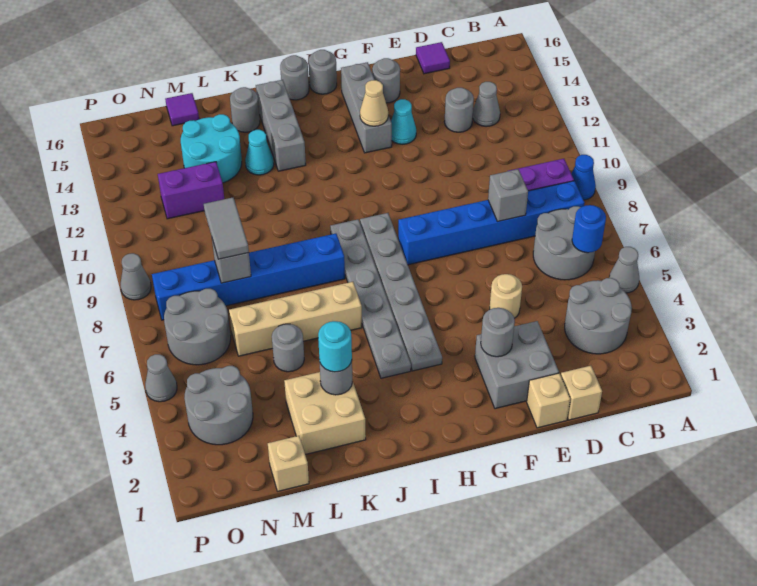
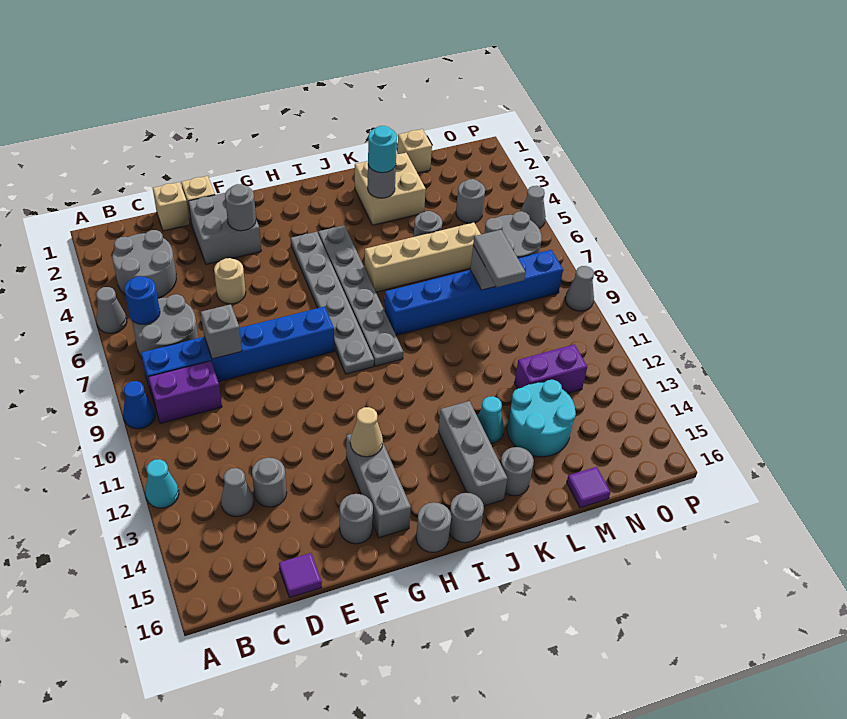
cyan 1x1 cone [391,99,416,144] -> cyan 1x1 cone moved to [145,459,179,508]
grey 2x2 round brick [184,366,253,445] -> grey 1x1 round brick [456,179,485,223]

